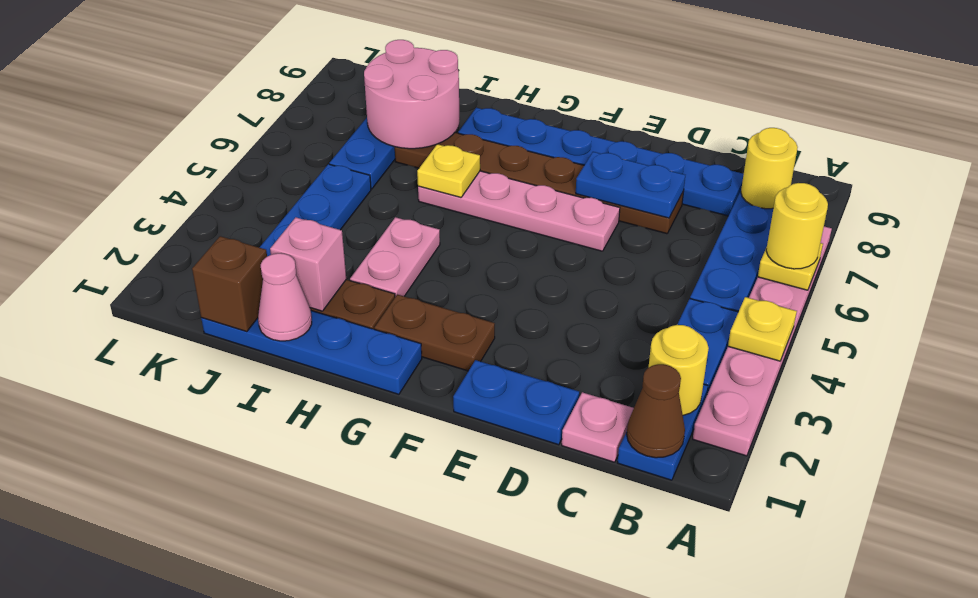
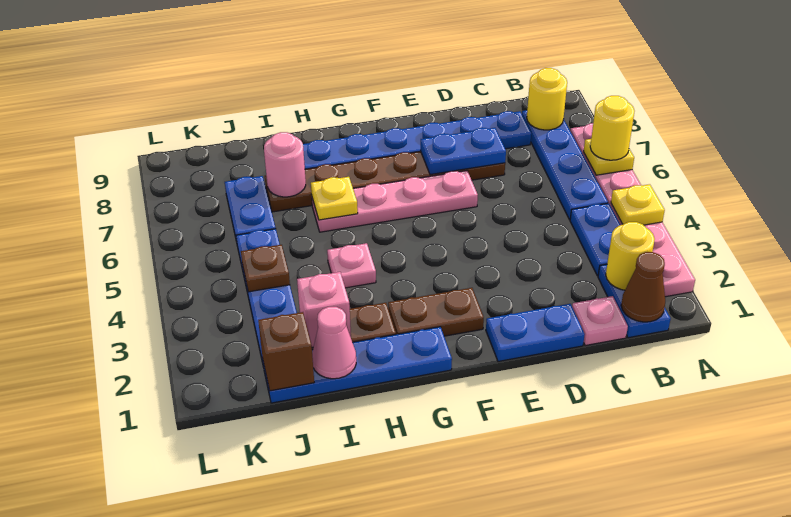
pink 1x2 plate [350,217,440,297] -> pink 1x1 plate [327,243,376,288]
pink 2x2 round brick [364,40,460,149] -> pink 1x1 round brick [264,132,306,197]
none -> brown 1x1 plate [241,245,290,292]

